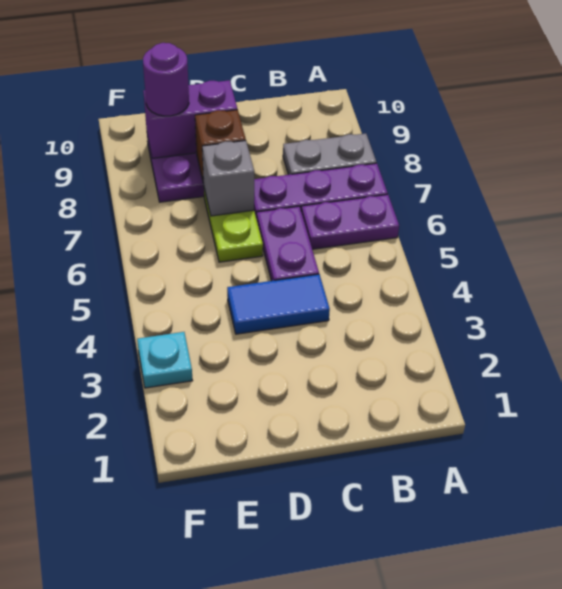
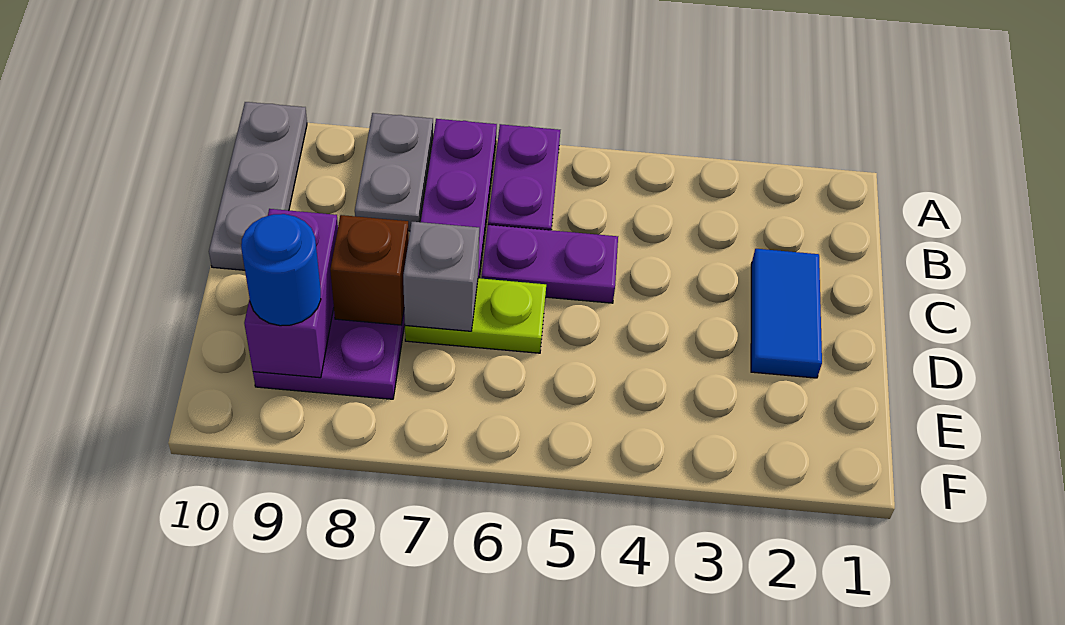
none -> grey 1x3 plate [209,102,307,270]
blue 1x2 tile [227,274,330,334] -> blue 1x2 tile moved to [751,249,822,378]
purple 1x1 round brick [143,43,189,116] -> blue 1x1 round brick [241,214,321,326]
cyan 1x1 plate [137,332,193,388] -> none

